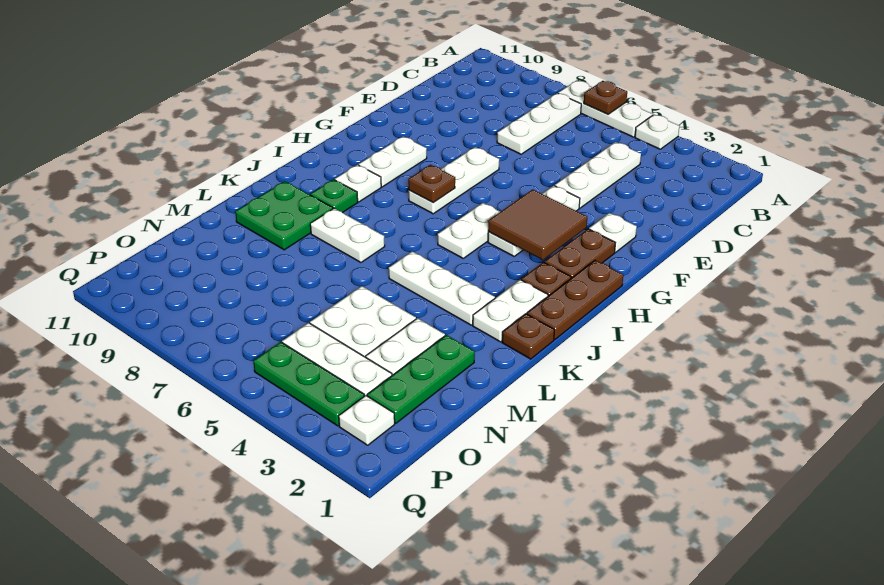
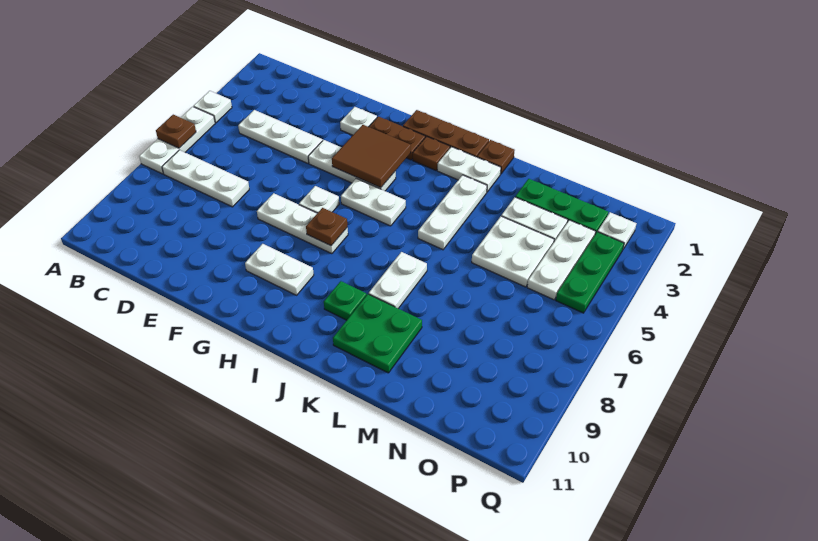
white 1x1 plate [335,165,381,202] -> white 1x1 plate moved to [299,186,339,213]

